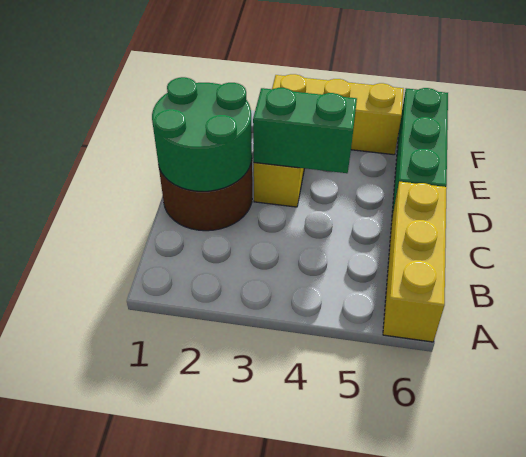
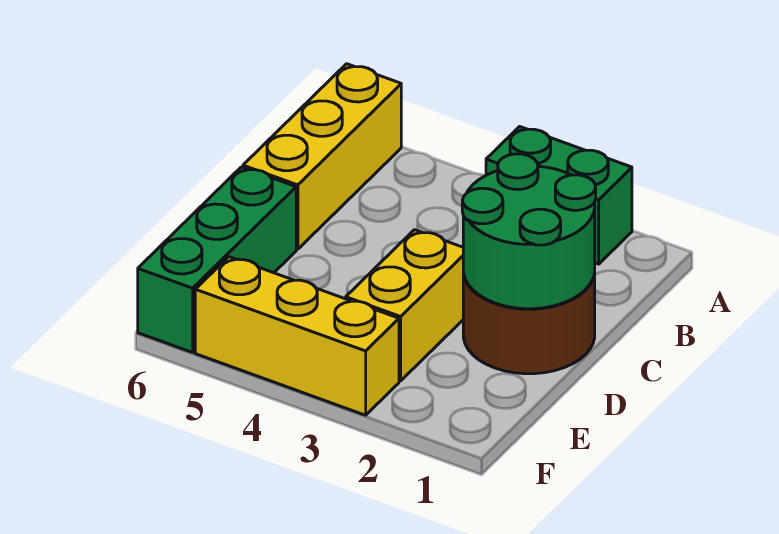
green 1x2 brick [253,88,357,173] -> green 1x2 brick moved to [486,127,632,264]

